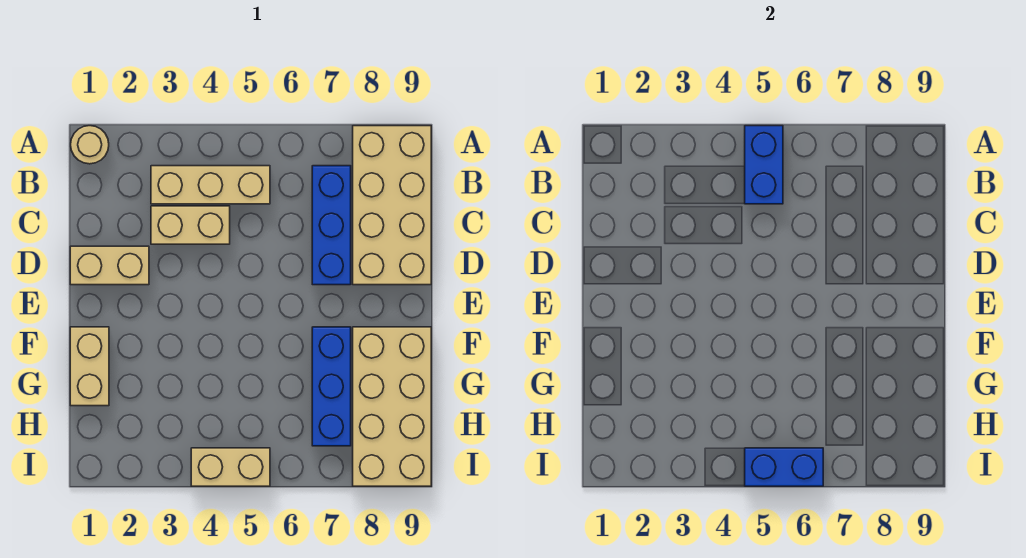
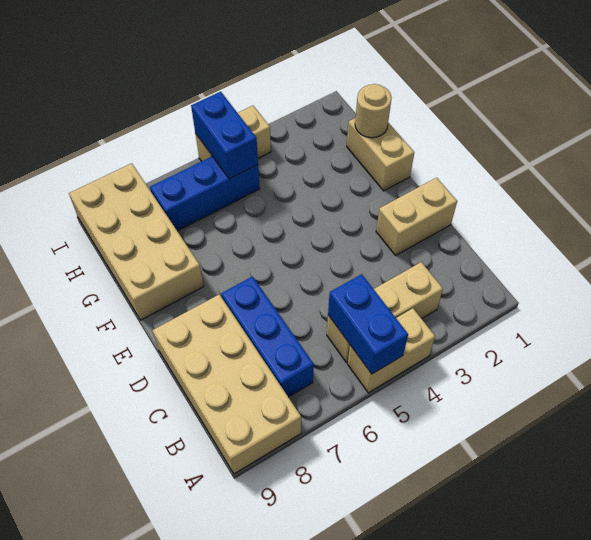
tan 1x1 round brick [71,126,109,164] -> tan 1x1 round brick moved to [355,84,391,138]
tan 1x2 brick [151,206,230,244] -> tan 1x2 brick moved to [348,308,435,393]
blue 1x3 brick [312,327,351,446] -> blue 1x3 brick turned to [150,156,260,231]
blue 1x2 brick [745,448,823,486] -> blue 1x2 brick turned to [191,92,258,179]

